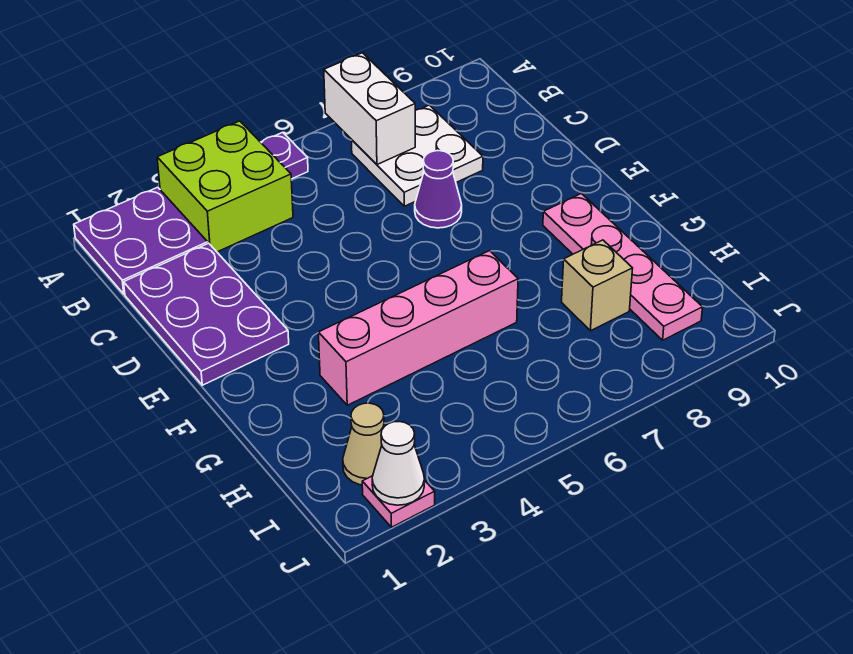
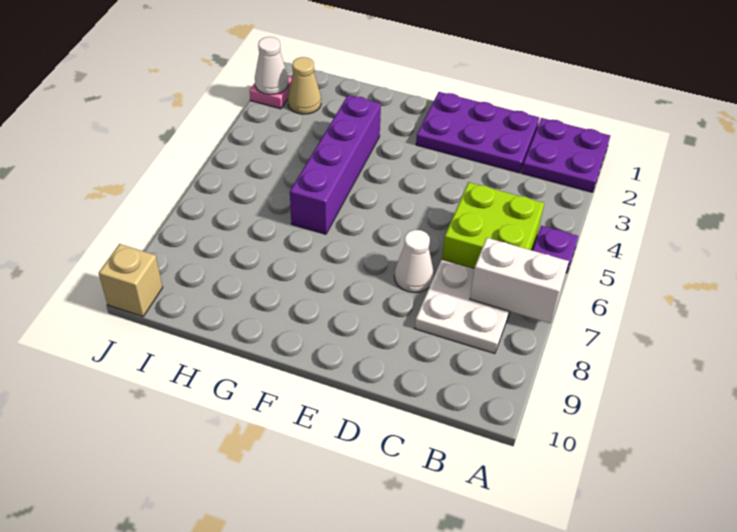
lime 2x2 brick [157,121,293,252] -> lime 2x2 brick moved to [442,182,544,269]
purple 1x1 cone [415,151,462,228] -> white 1x1 cone [394,230,434,293]
pink 1x4 plate [543,194,703,340] -> none
pink 1x4 brick [318,251,518,405] -> purple 1x4 brick [290,95,381,234]
tan 1x1 brick [562,240,633,331] -> tan 1x1 brick moved to [99,244,163,317]

